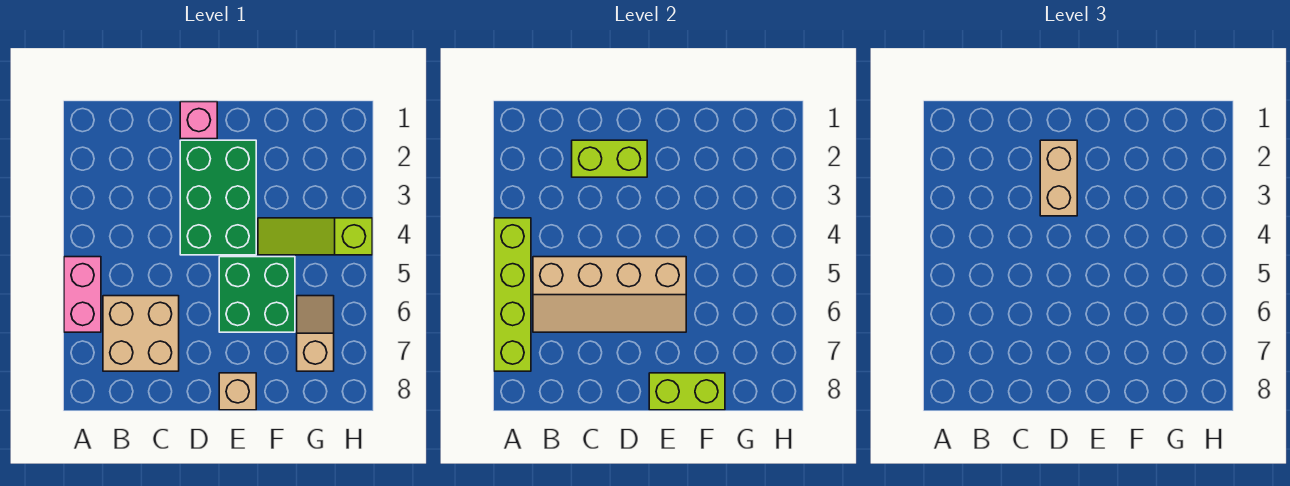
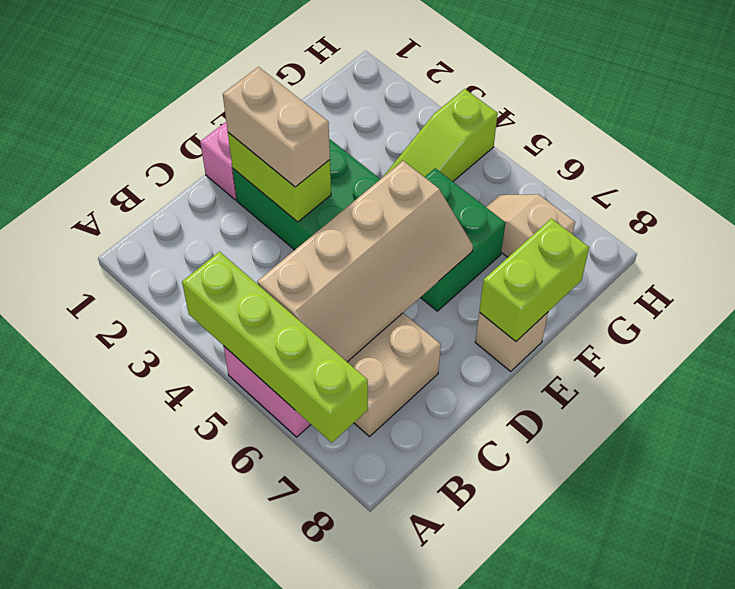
lime 1x2 brick [572,140,647,177] -> lime 1x2 brick turned to [228,133,331,222]

